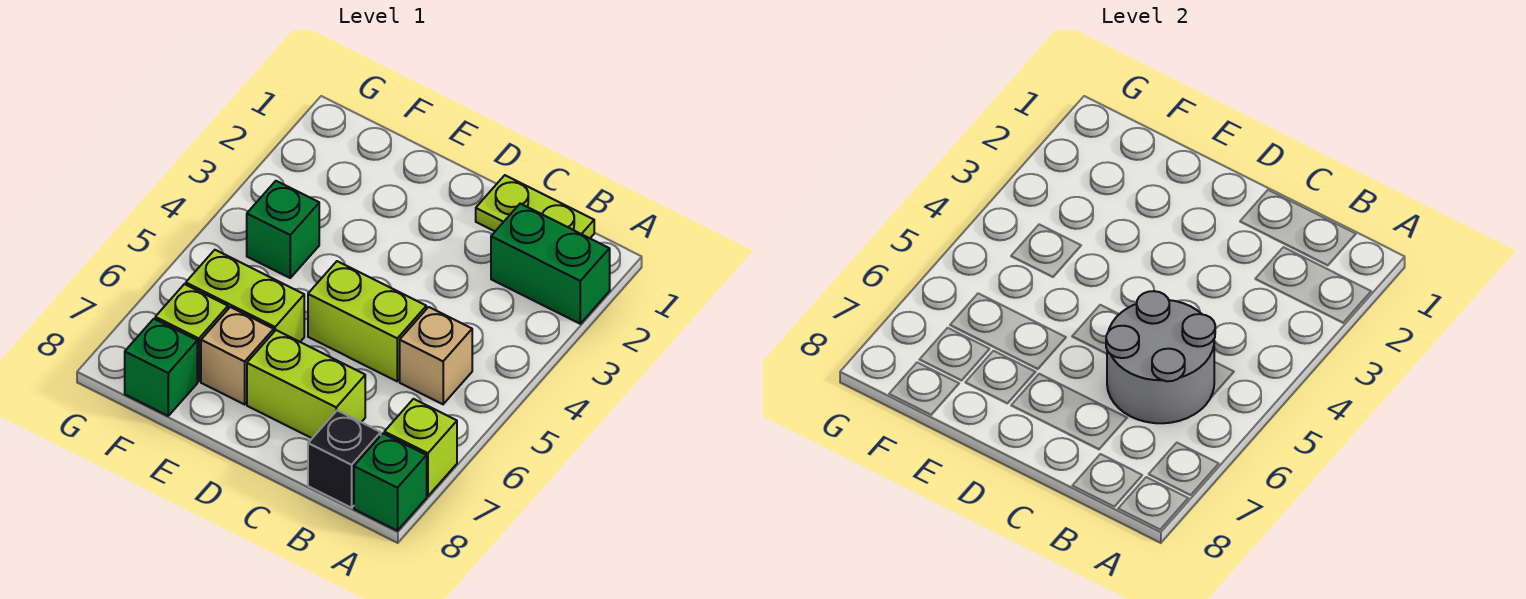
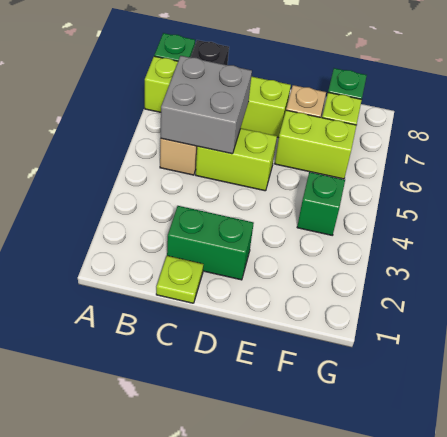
green 1x2 brick [491,204,610,324] -> green 1x2 brick moved to [167,206,254,280]
lime 1x2 plate [476,175,594,238] -> lime 1x1 plate [156,256,204,303]
grey 2x2 round brick [1106,291,1215,423] -> grey 2x2 brick [161,56,252,154]

